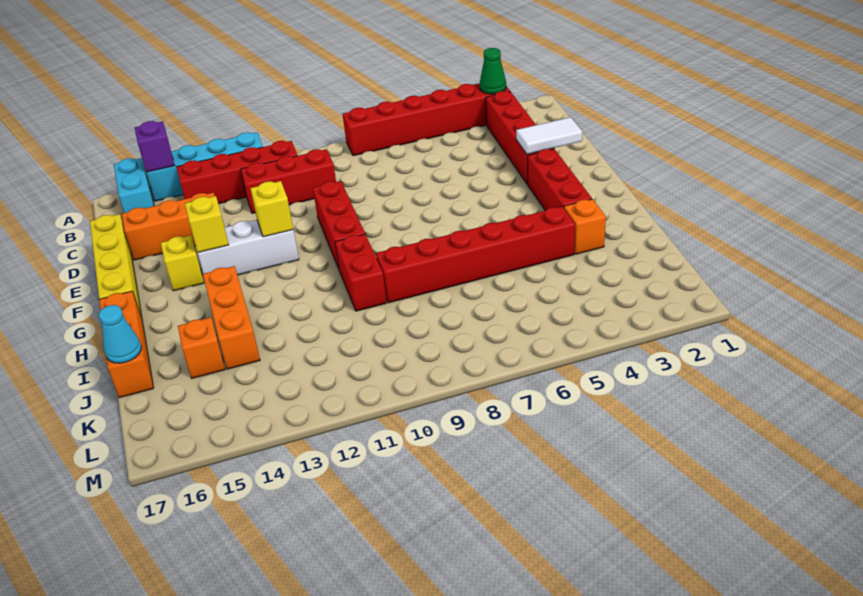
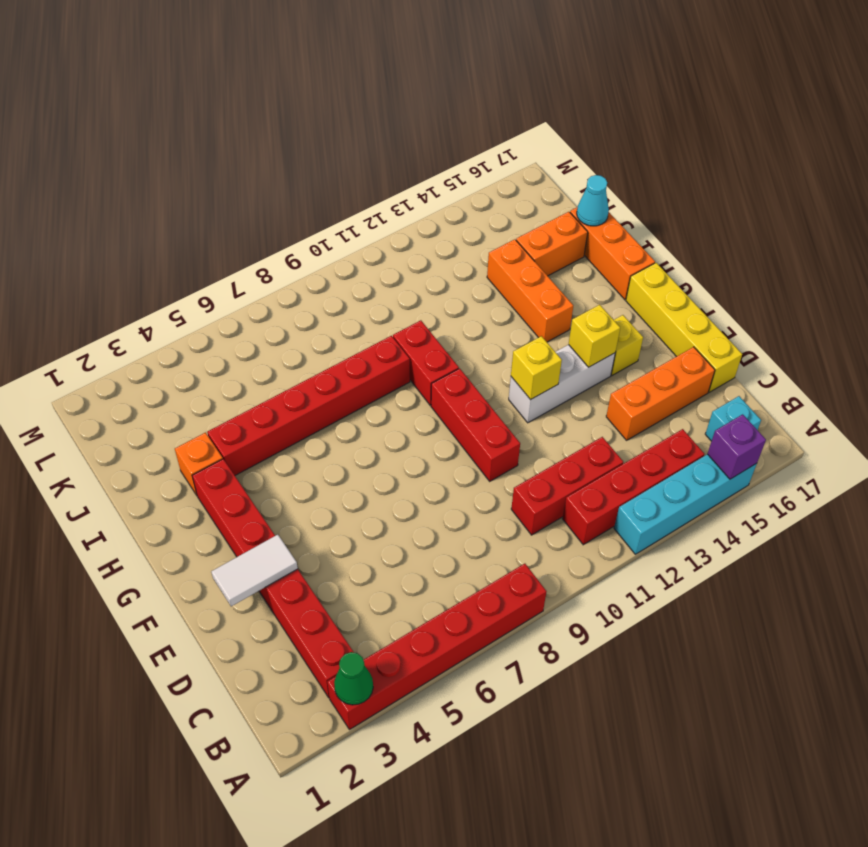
cyan 1x2 brick [114,158,154,213] -> cyan 1x1 brick [705,396,761,441]
orange 1x1 brick [178,317,225,378] -> orange 1x2 brick [516,212,588,276]

